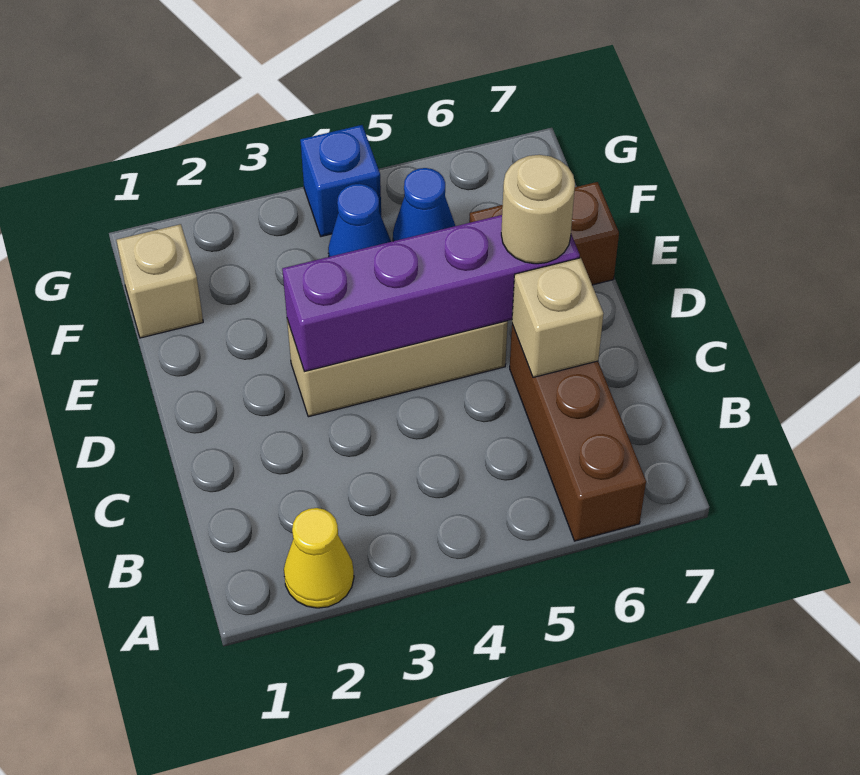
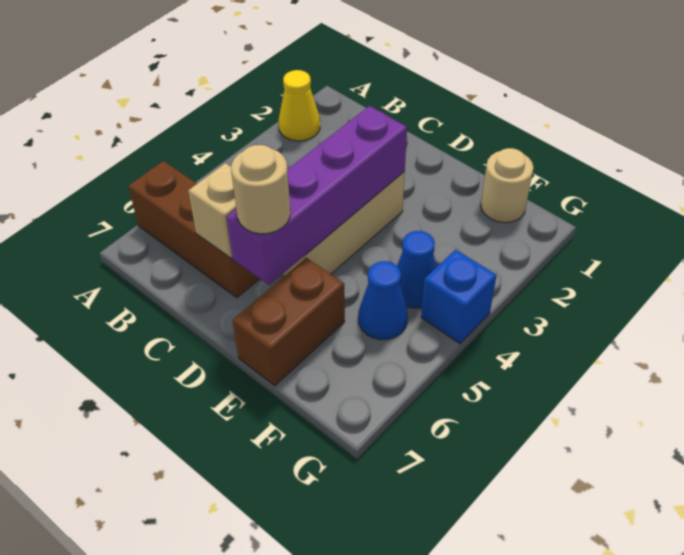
tan 1x1 brick [117,224,203,338] -> tan 1x1 round brick [481,148,534,223]

